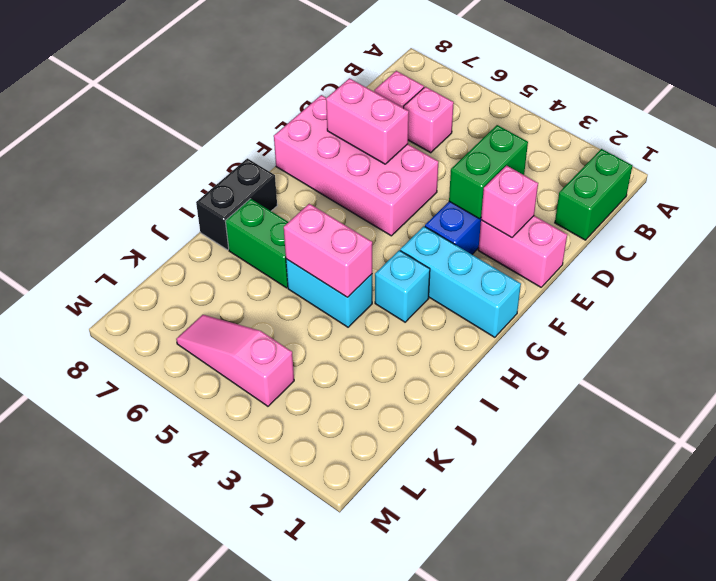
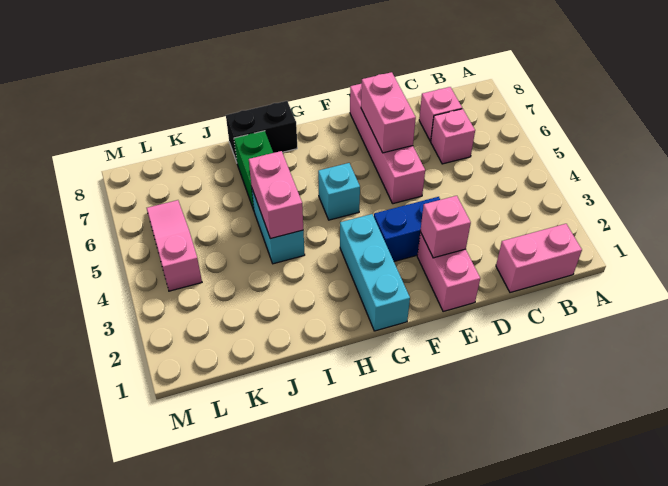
green 1x2 brick [555,149,632,240] -> pink 1x2 brick [496,224,582,293]
green 1x2 brick [449,125,528,219] -> none
pink 2x4 brick [274,95,438,236] -> pink 1x4 brick [350,84,425,204]
cyan 1x1 brick [375,250,430,322] -> cyan 1x1 brick moved to [318,163,360,220]

